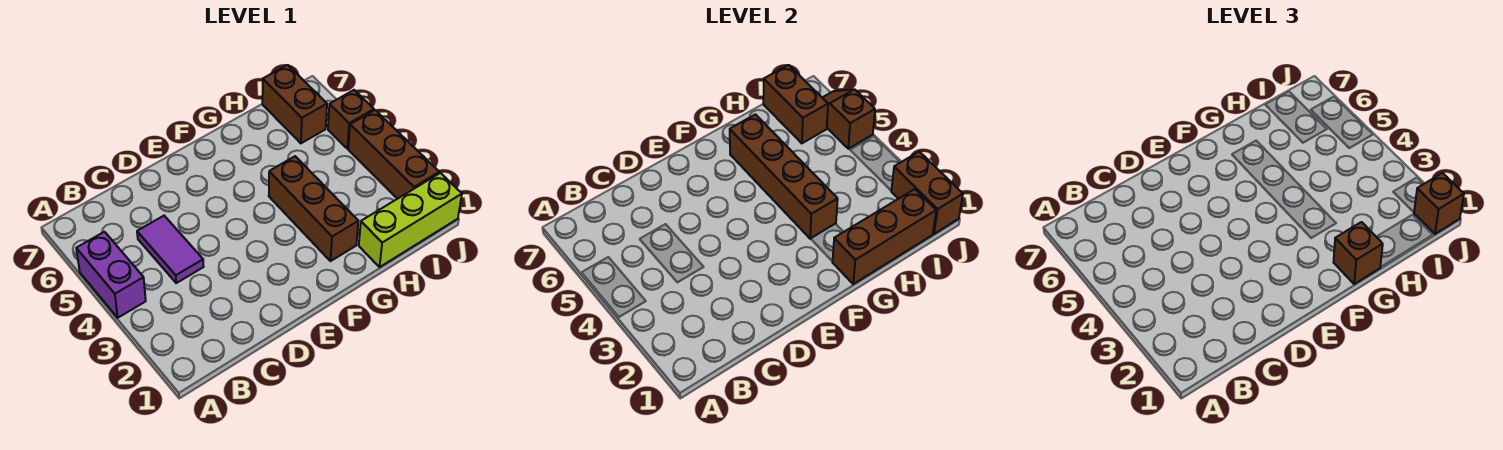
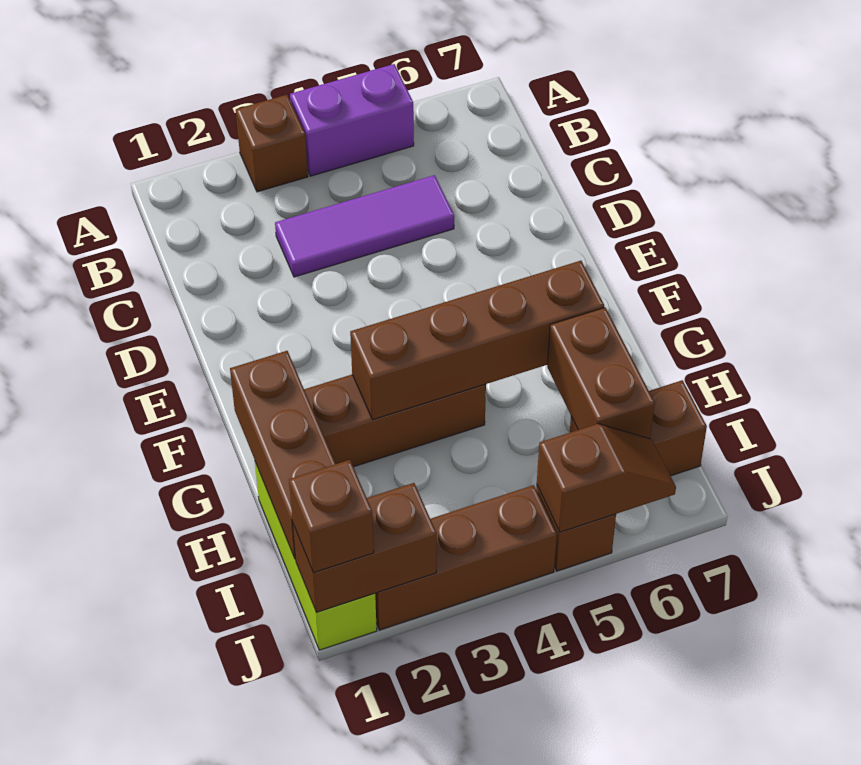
purple 1x2 tile [137,216,204,283] -> purple 1x3 tile [275,175,454,277]
brown 1x1 brick [1334,222,1383,284] -> brown 1x1 brick moved to [236,95,308,192]
brown 1x2 brick [763,65,828,143] -> brown 1x2 brick turned to [547,307,655,439]

